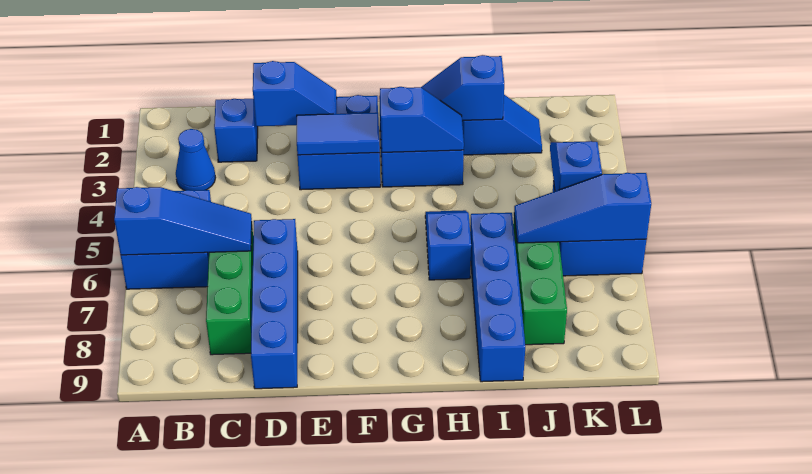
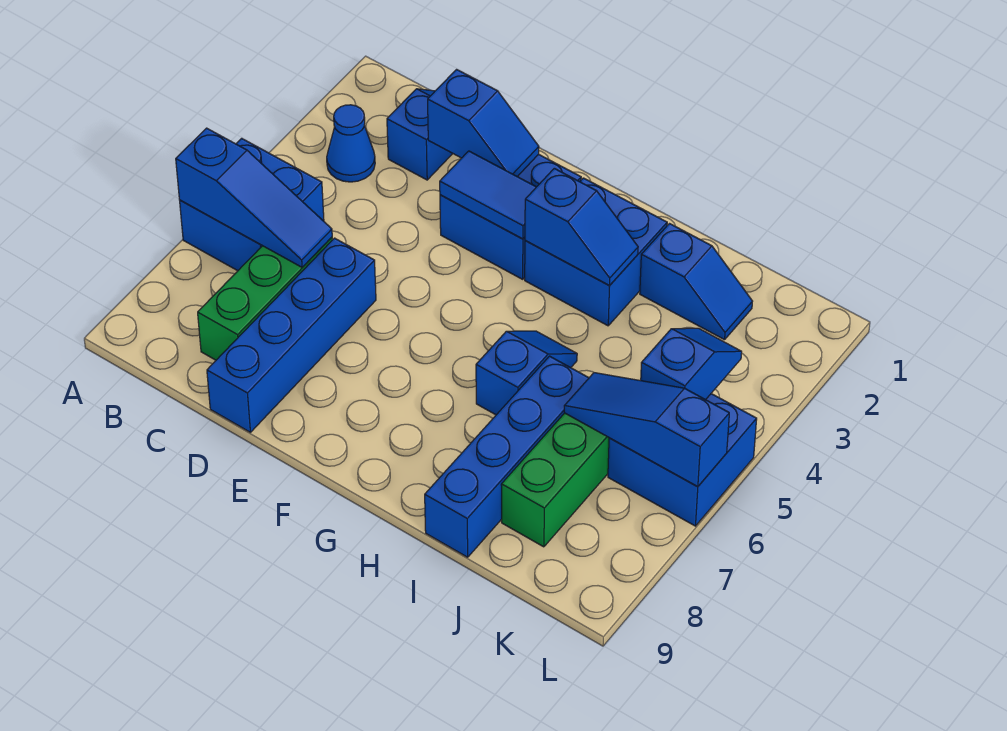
blue 1x2 slope [421,55,504,121] -> none

